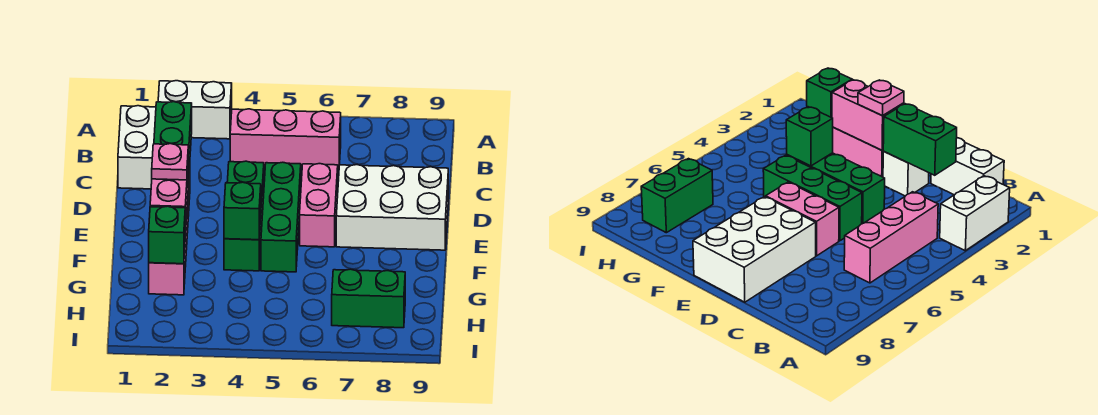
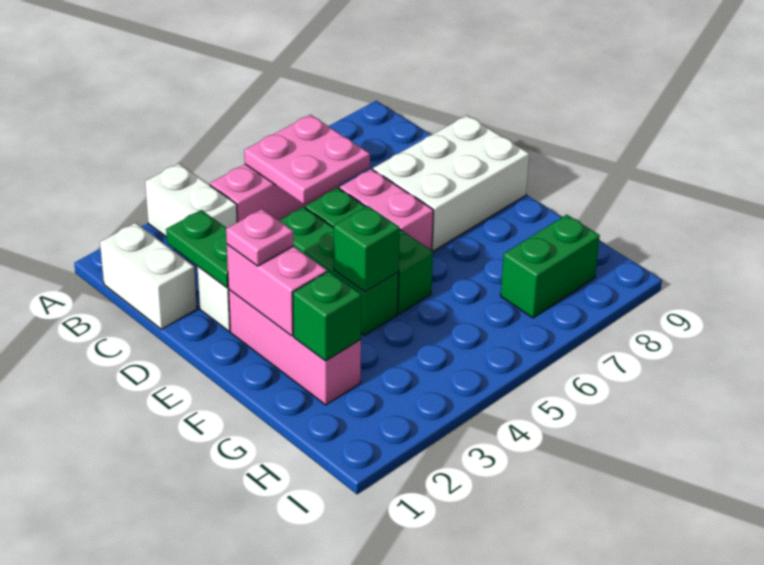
white 1x2 brick [158,81,232,139] -> white 1x2 brick turned to [145,164,237,237]
none -> pink 2x2 plate [244,115,370,204]
green 1x2 brick [154,102,192,185] -> green 1x2 plate [166,210,229,288]

